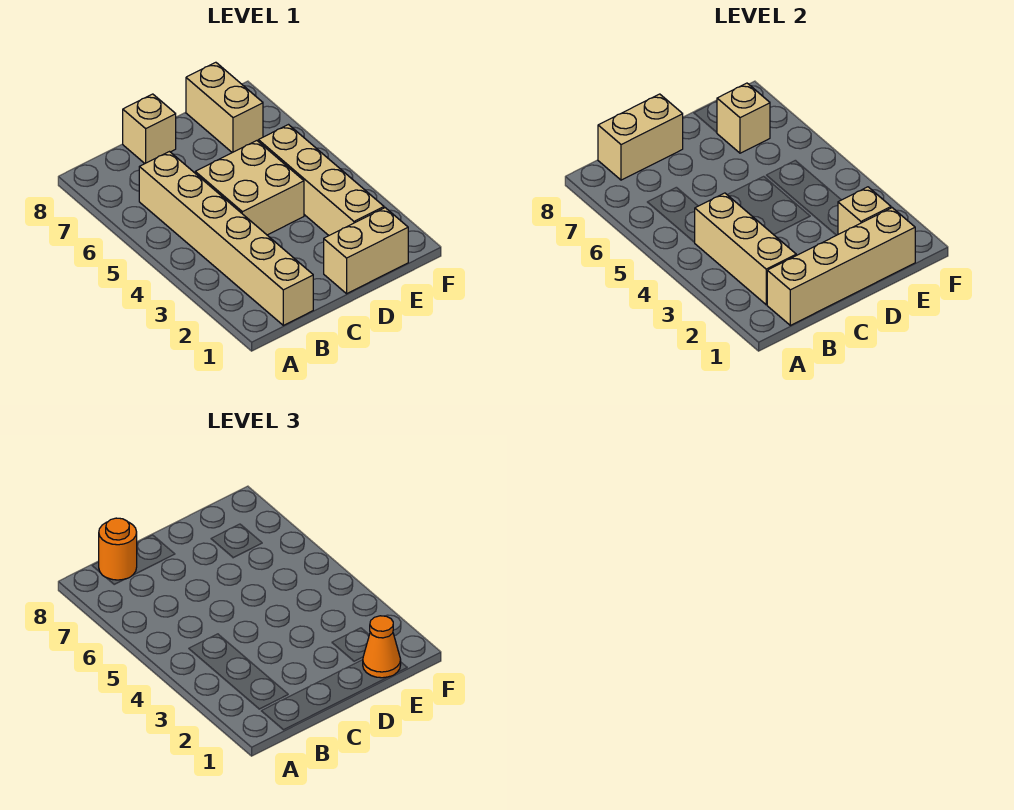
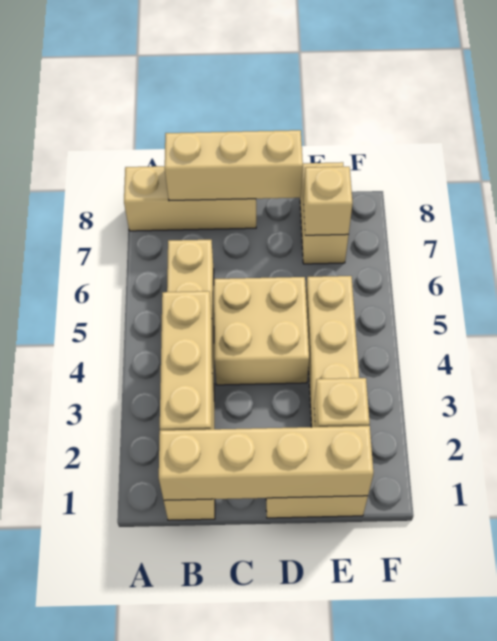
tan 1x2 brick [598,94,683,180] -> tan 1x3 brick [165,130,303,201]
orange 1x1 round brick [99,518,137,580] -> none
tan 1x1 brick [123,94,176,163] -> tan 1x3 brick [124,166,256,231]
orange 1x1 cone [363,616,401,678] -> none

